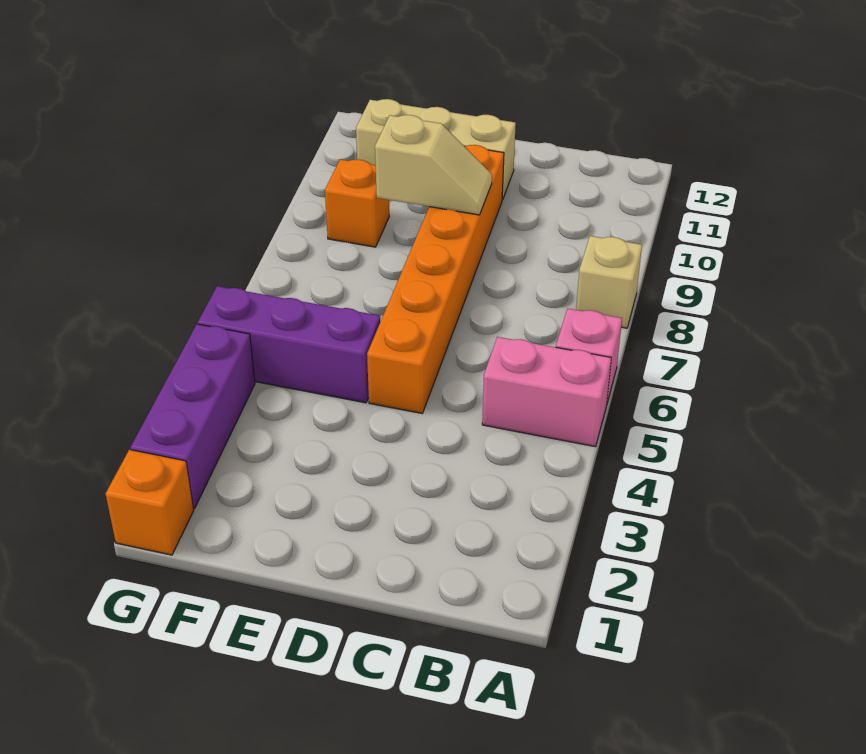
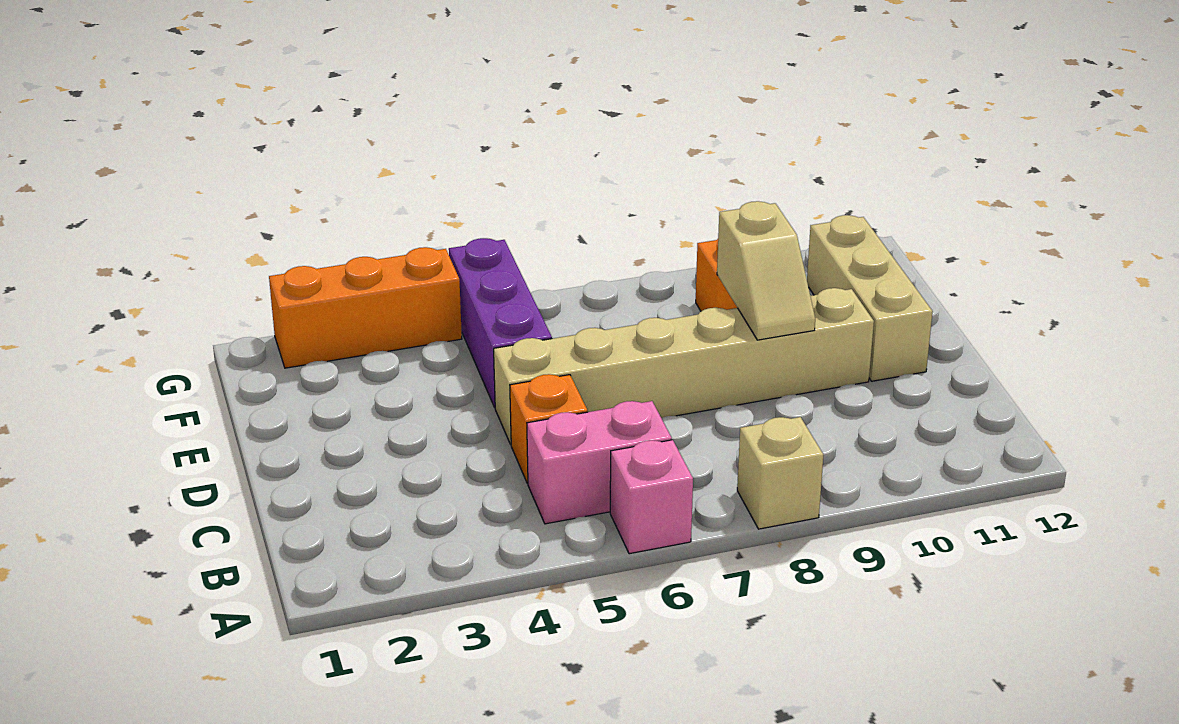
pink 1x2 brick [482,337,611,447] -> pink 1x2 brick turned to [527,401,672,524]
orange 1x6 brick [367,145,504,413] -> tan 1x6 brick [494,288,874,444]
orange 1x1 brick [106,450,194,555] -> orange 1x1 brick moved to [510,374,588,484]
purple 1x3 brick [130,324,255,508] -> orange 1x3 brick [269,247,462,368]

